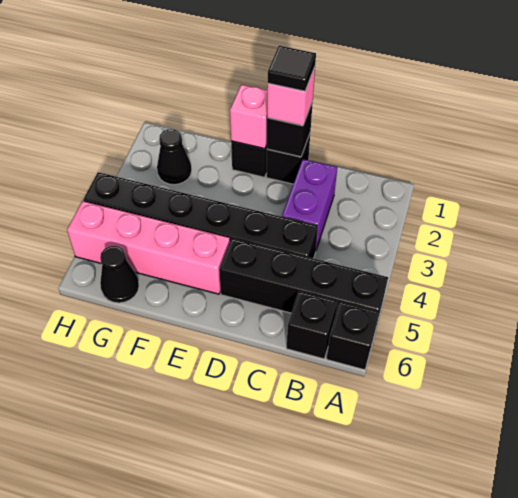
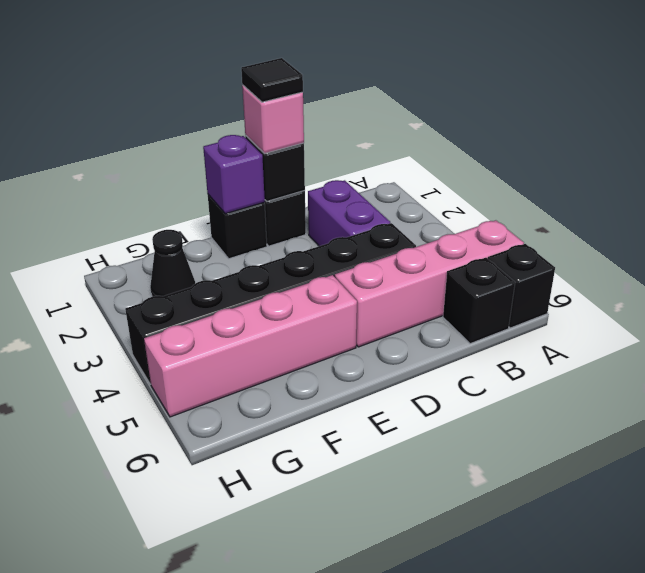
black 1x4 brick [219,238,388,326] -> pink 1x4 brick [335,220,524,347]
pink 1x1 brick [230,85,267,149] -> purple 1x1 brick [203,135,265,214]
black 1x1 cone [100,246,139,303] -> none

